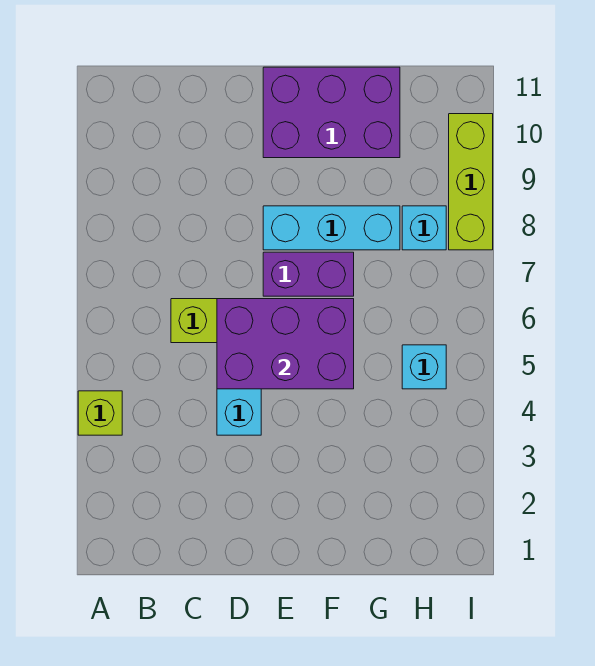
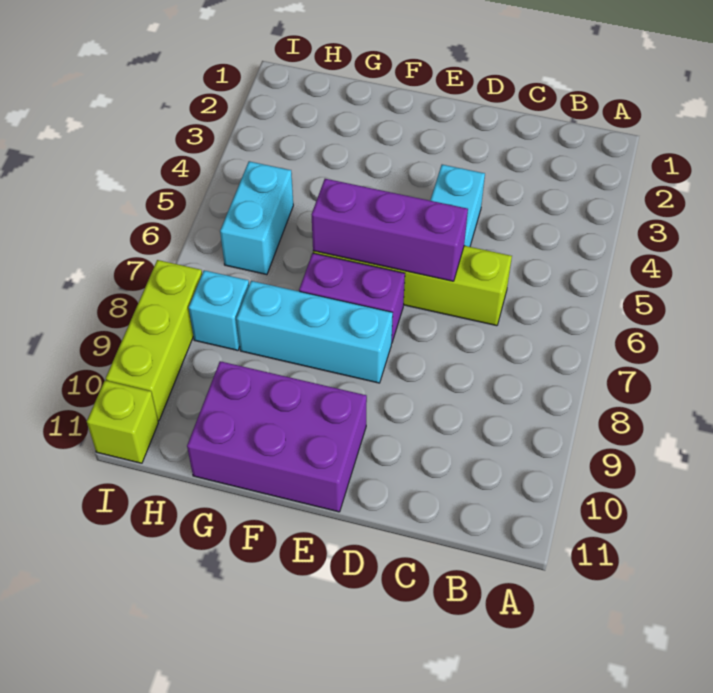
lime 1x1 brick [78,391,122,435] -> lime 1x1 brick moved to [87,381,158,463]
purple 2x3 brick [217,299,354,389] -> purple 1x3 brick [311,179,468,281]
cyan 1x1 brick [402,345,446,389] -> cyan 1x2 brick [220,161,293,275]

